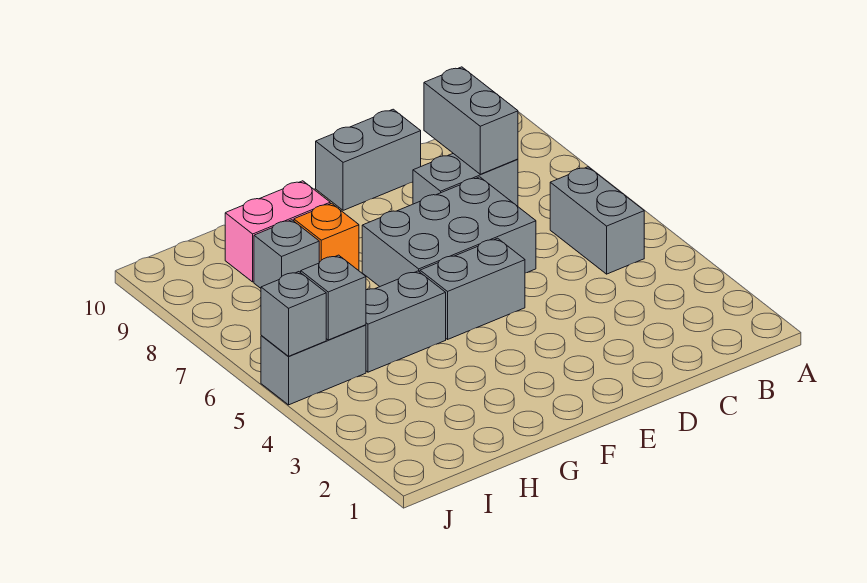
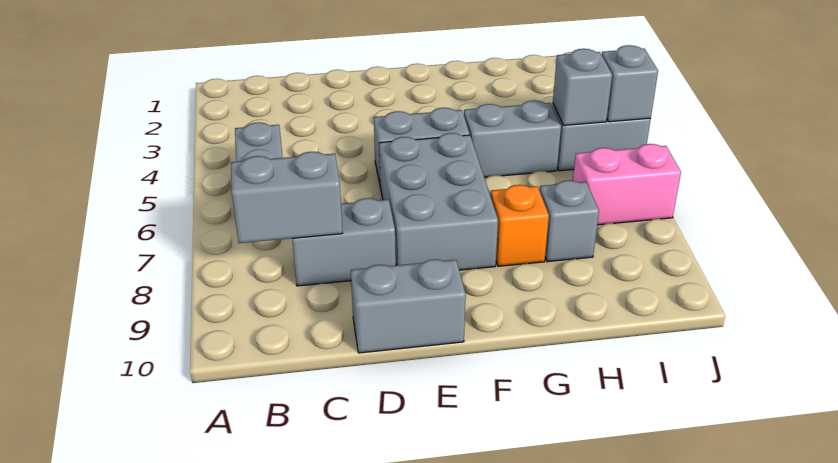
grey 1x2 brick [424,67,518,174] -> grey 1x2 brick turned to [231,152,343,243]
grey 2x3 brick [362,177,536,286] -> grey 2x3 brick turned to [379,133,498,270]
pink 1x2 brick [225,181,330,282] -> pink 1x2 brick moved to [573,144,681,225]

